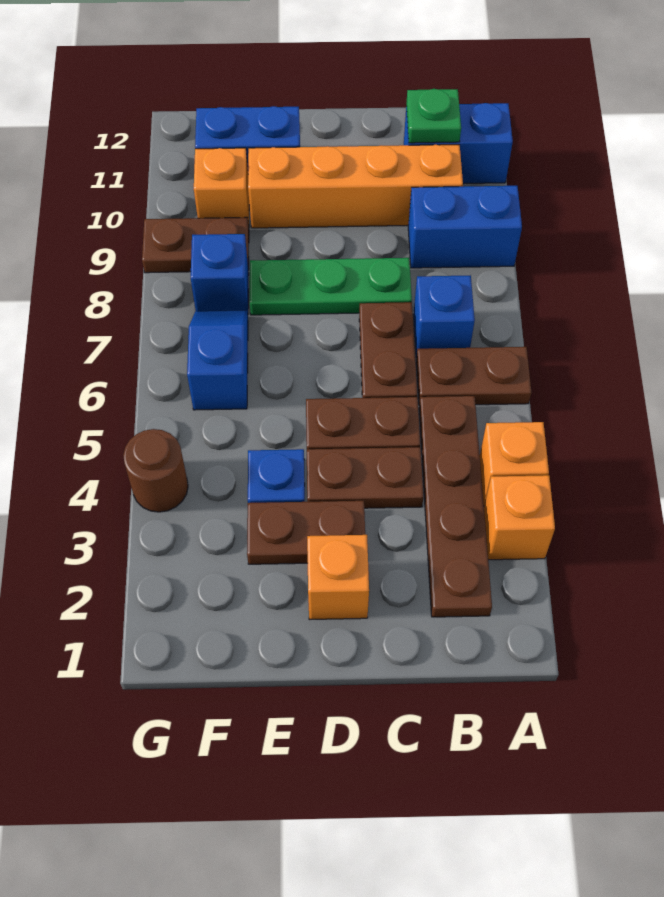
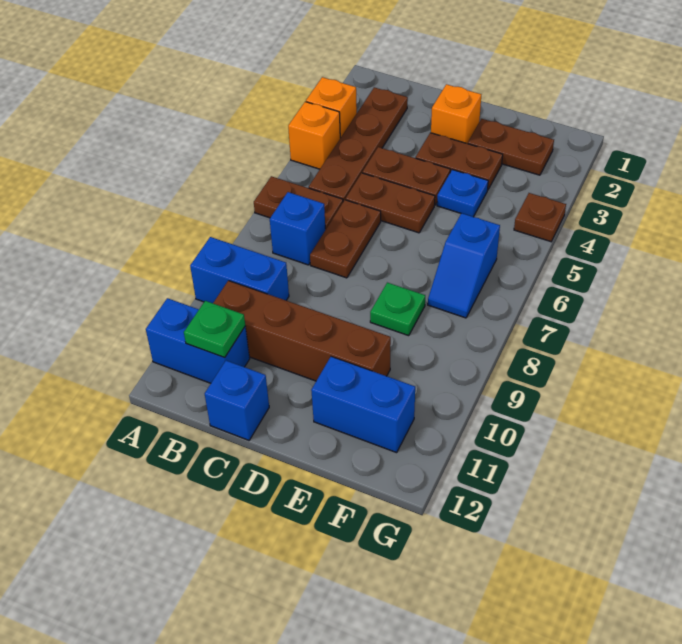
orange 1x4 brick [248,145,463,228] -> brown 1x4 brick [213,281,391,381]
green 1x3 plate [250,258,412,315] -> green 1x1 plate [370,283,425,336]
blue 1x1 brick [191,234,249,311] -> blue 1x1 brick moved to [205,361,269,440]
brown 1x2 plate [142,217,249,273] -> brown 1x2 plate moved to [468,119,554,175]
orange 1x1 brick [194,148,249,224] -> none
brown 1x1 round brick [123,429,188,512] -> brown 1x1 plate [514,193,566,242]

